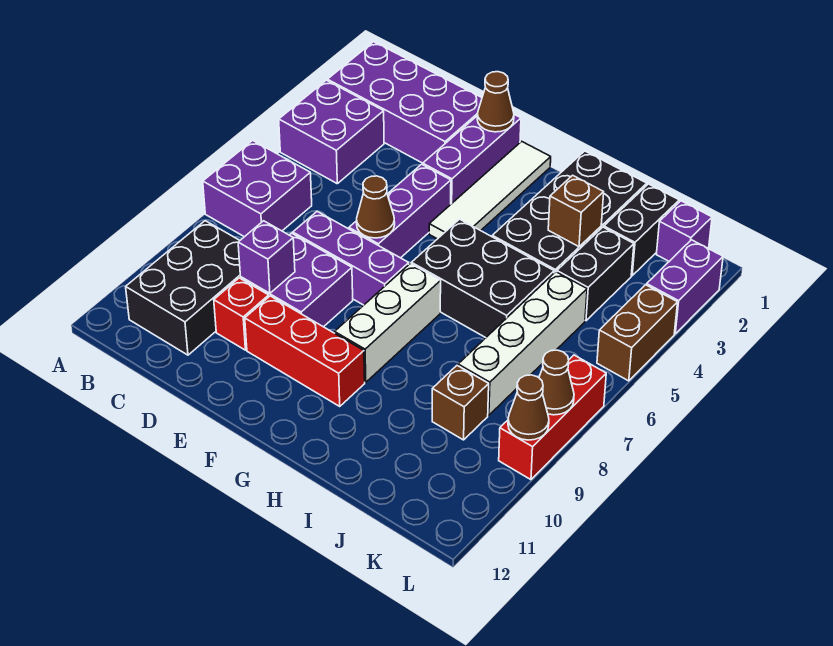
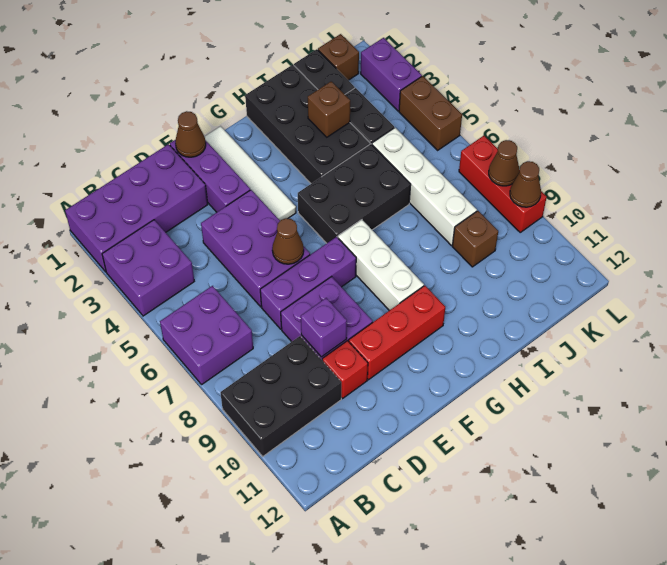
black 2x3 brick [126,221,241,355] -> black 2x3 brick turned to [220,336,341,456]
purple 1x3 brick [349,164,451,258] -> purple 2x3 brick [201,190,310,307]
purple 1x1 brick [656,201,712,261] -> brown 1x1 brick [318,34,359,80]

